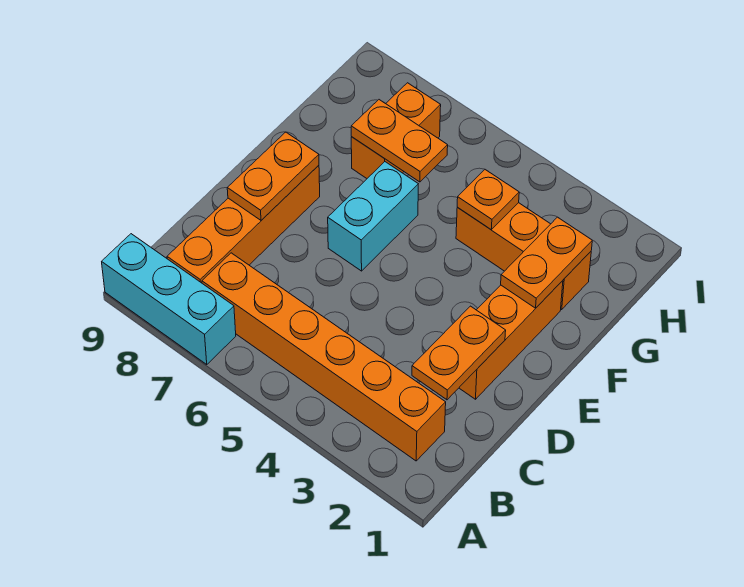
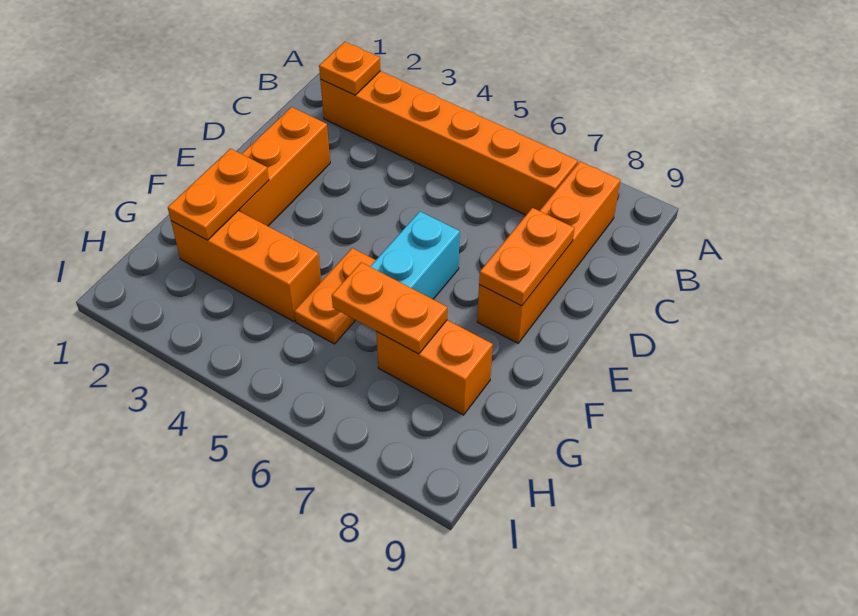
cyan 1x3 brick [102,234,236,364] -> none
orange 1x2 plate [412,306,506,400] -> orange 1x2 plate moved to [294,248,376,344]
orange 1x1 plate [457,170,519,230] -> orange 1x1 plate moved to [319,42,380,95]
orange 1x2 brick [351,83,441,178] -> orange 1x2 brick turned to [376,320,493,415]

